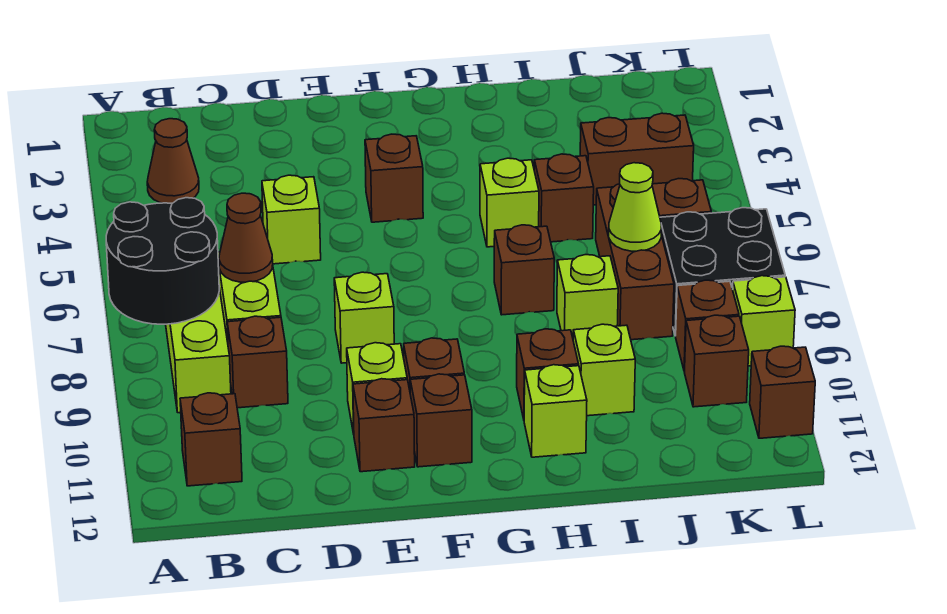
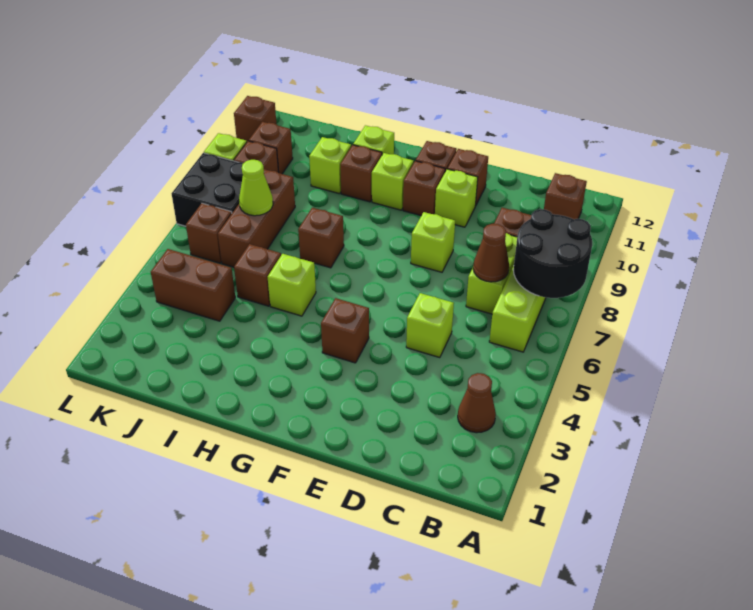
lime 1x1 brick [557,255,618,337] -> lime 1x1 brick moved to [372,153,414,210]

